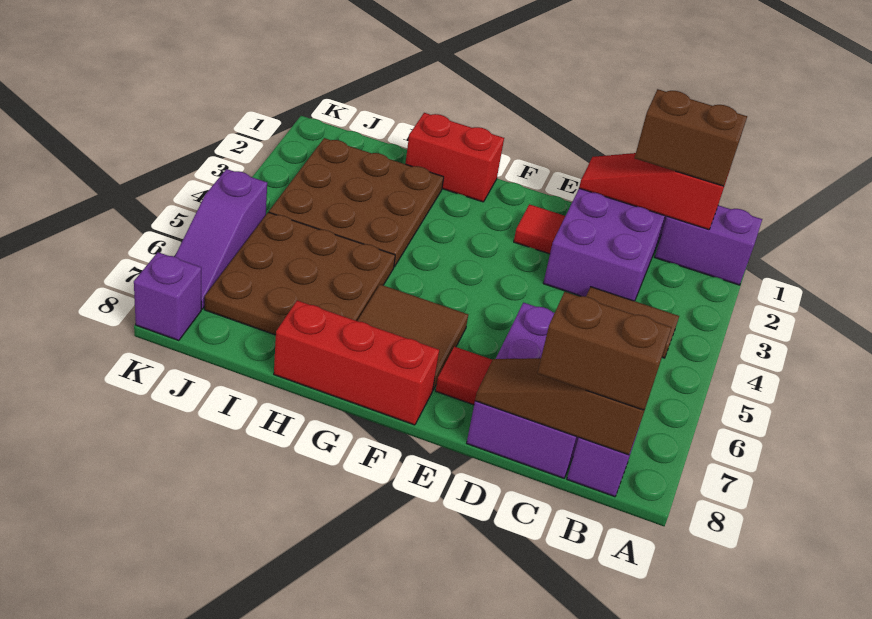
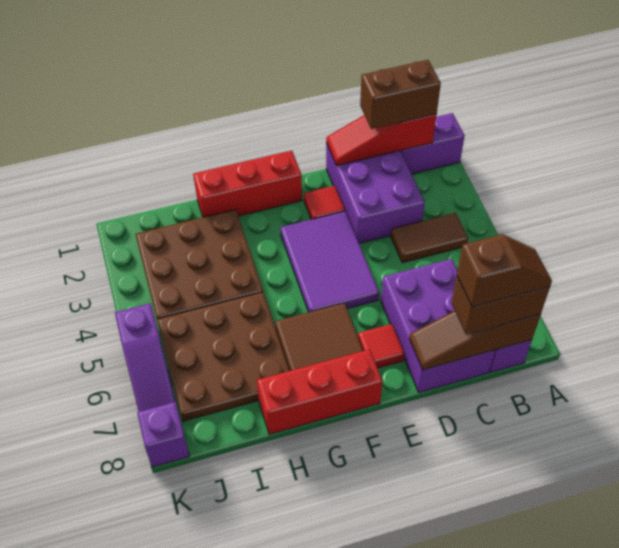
none -> brown 1x2 slope [457,234,552,307]
none -> purple 2x3 tile [280,211,379,312]
red 1x2 brick [405,113,504,202] -> red 1x3 brick [193,151,302,217]

